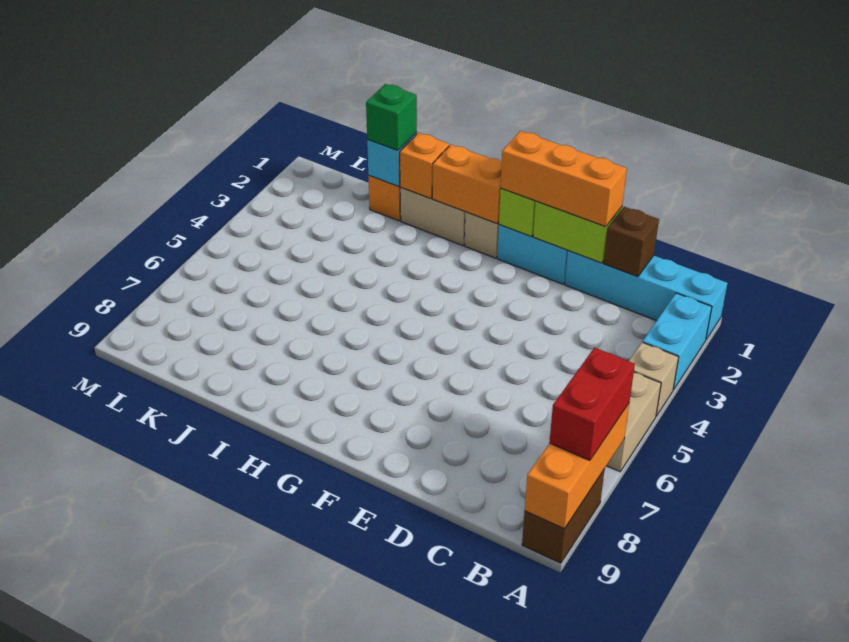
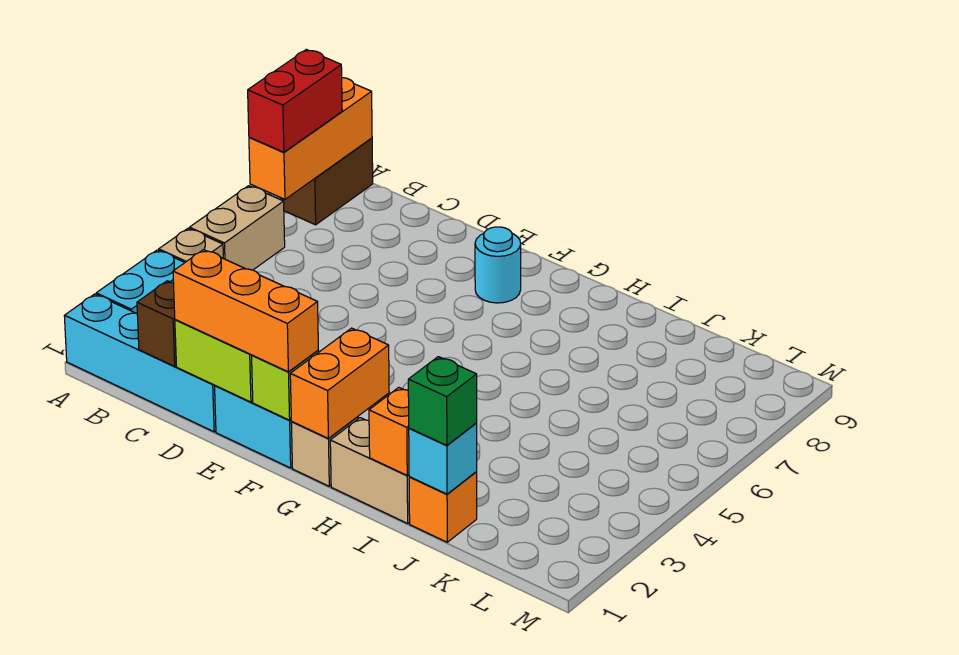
none -> cyan 1x1 round brick [475,227,521,303]
orange 1x2 brick [432,145,502,224] -> orange 1x2 brick turned to [290,328,389,438]

